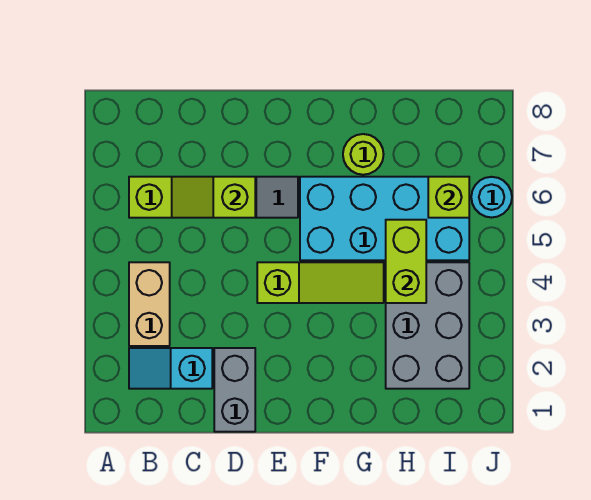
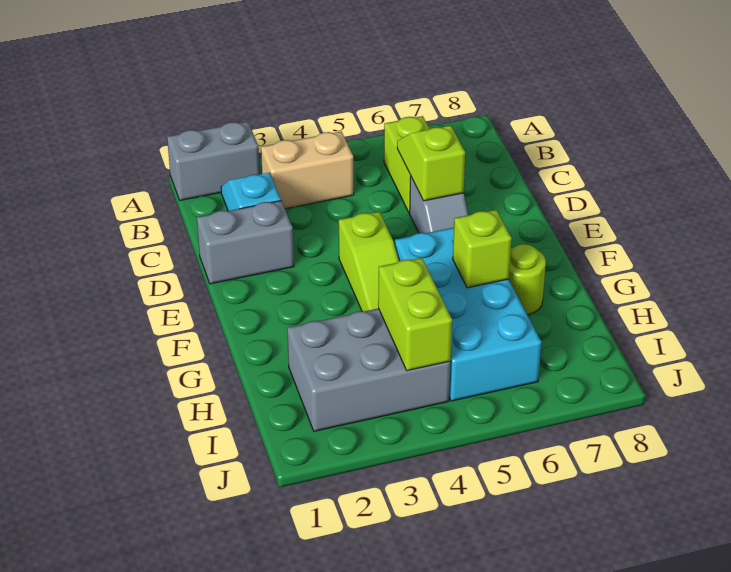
none -> grey 1x2 brick [167,122,260,200]
lime 1x2 brick [386,220,426,303] -> lime 1x2 brick turned to [378,258,452,371]
lime 1x1 brick [428,177,469,218] -> lime 1x1 brick moved to [453,210,512,288]
cyan 1x1 round brick [471,177,512,218] -> none

